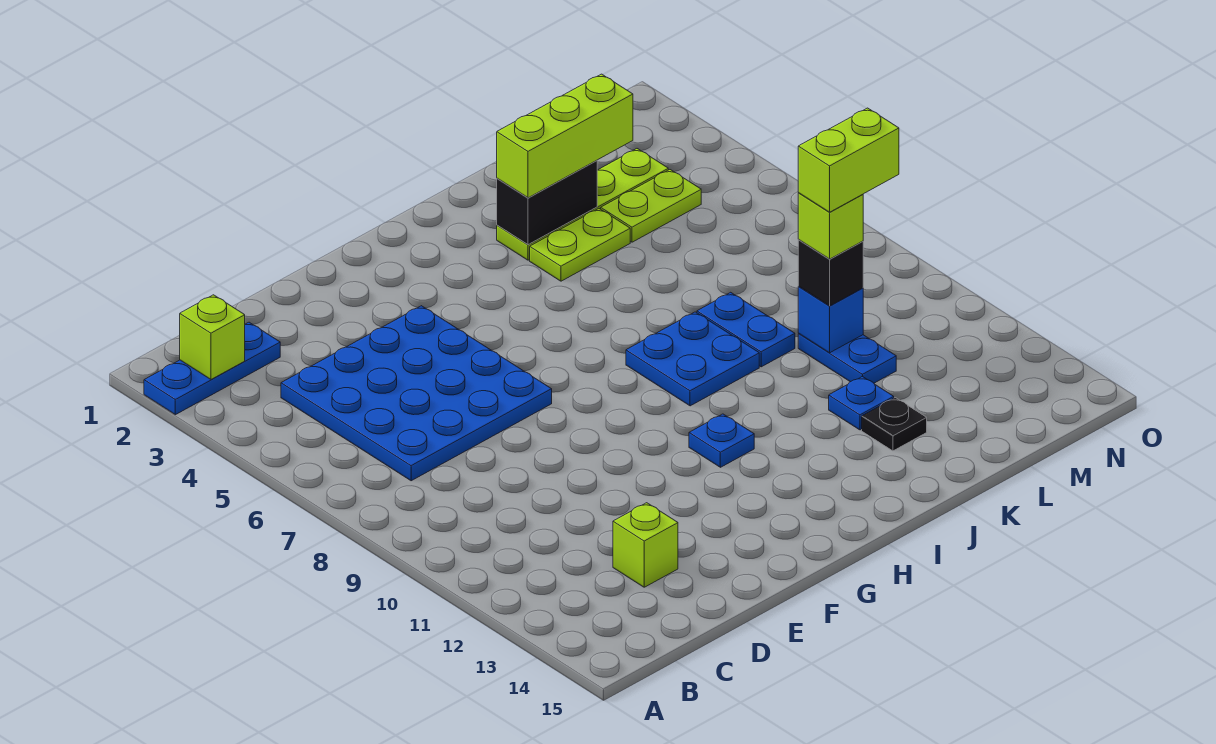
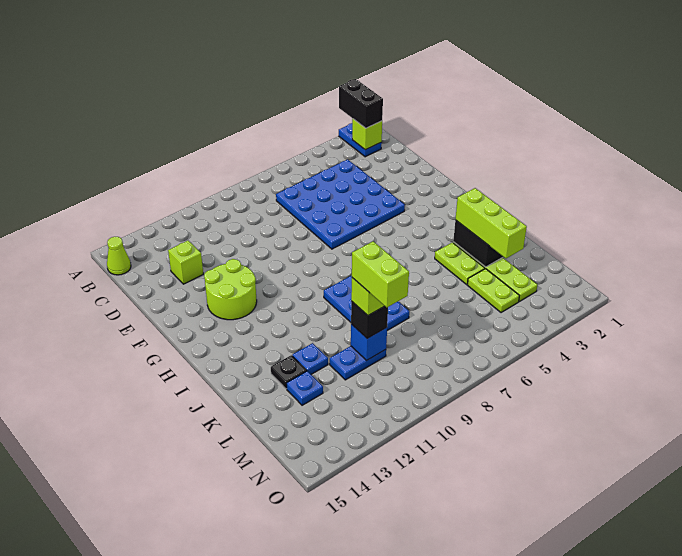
blue 1x3 plate [144,322,280,415] -> blue 1x2 plate [339,123,382,157]
none -> black 1x2 brick [339,79,383,128]
none -> lime 1x1 cone [107,237,131,275]
none -> lime 2x2 round brick [204,259,257,320]
blue 1x1 plate [689,414,754,467] -> blue 1x1 plate moved to [286,371,323,405]

